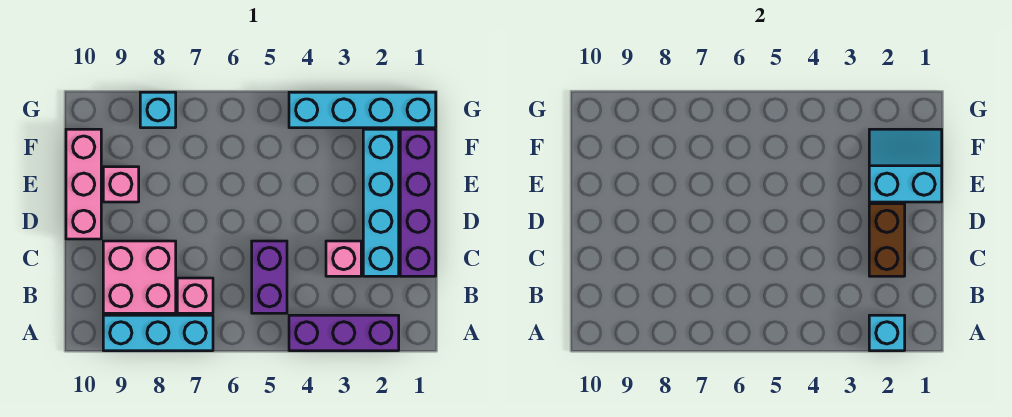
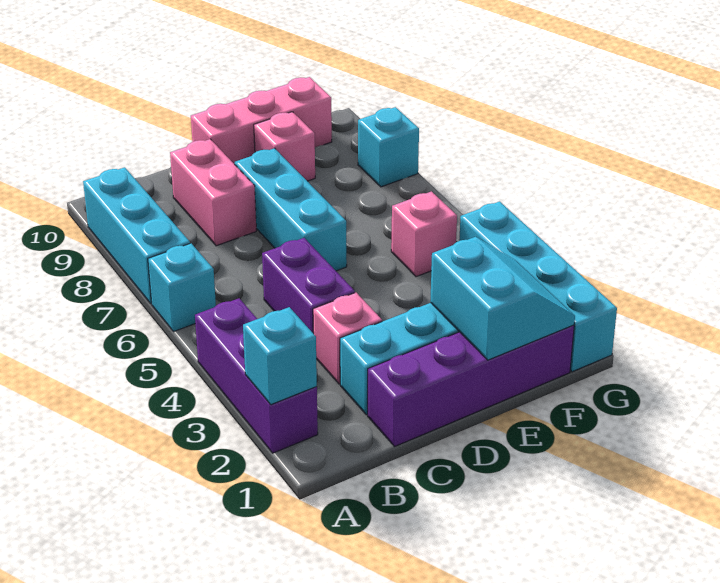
none -> cyan 1x1 brick [148,243,216,332]
purple 1x2 brick [252,241,287,313] -> purple 1x2 brick turned to [262,238,355,334]
pink 1x1 brick [177,278,213,313] -> pink 1x1 brick moved to [391,192,457,277]
pink 2x2 brick [103,241,176,313] -> pink 1x2 brick [170,139,256,246]
brown 1x2 brick [869,204,905,276] -> none
none -> cyan 1x3 brick [235,148,347,271]

